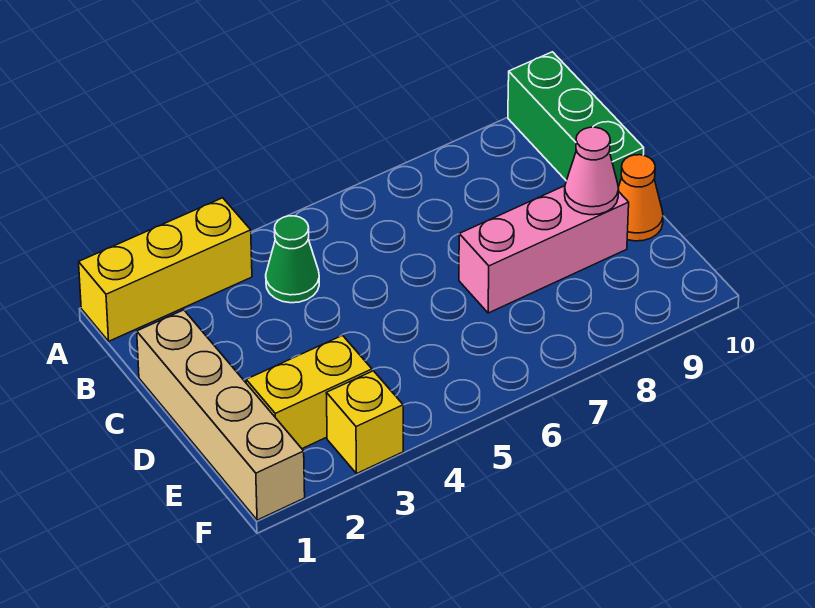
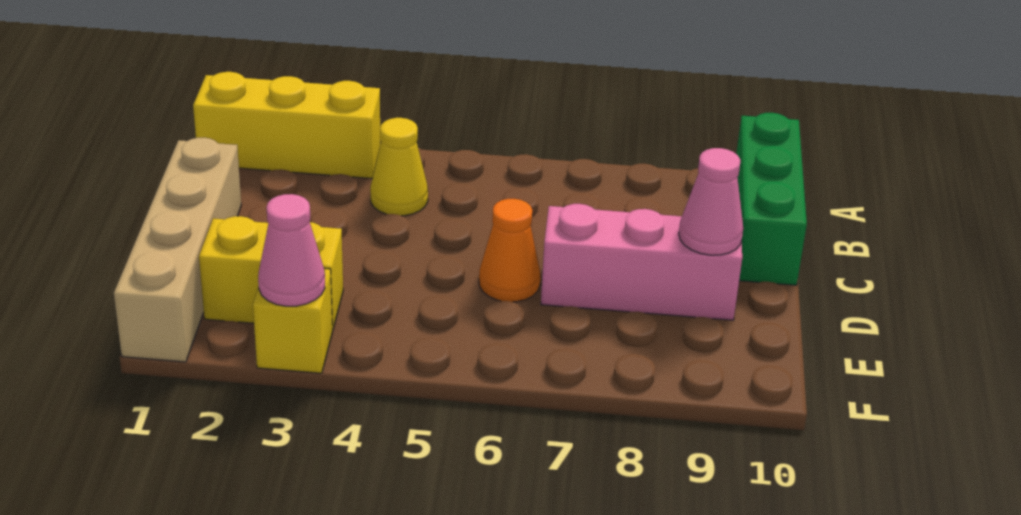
green 1x1 cone [266,216,319,303] -> yellow 1x1 cone [370,118,428,216]
orange 1x1 cone [618,155,663,241] -> orange 1x1 cone moved to [479,199,540,302]
none -> pink 1x1 cone [258,194,325,306]

